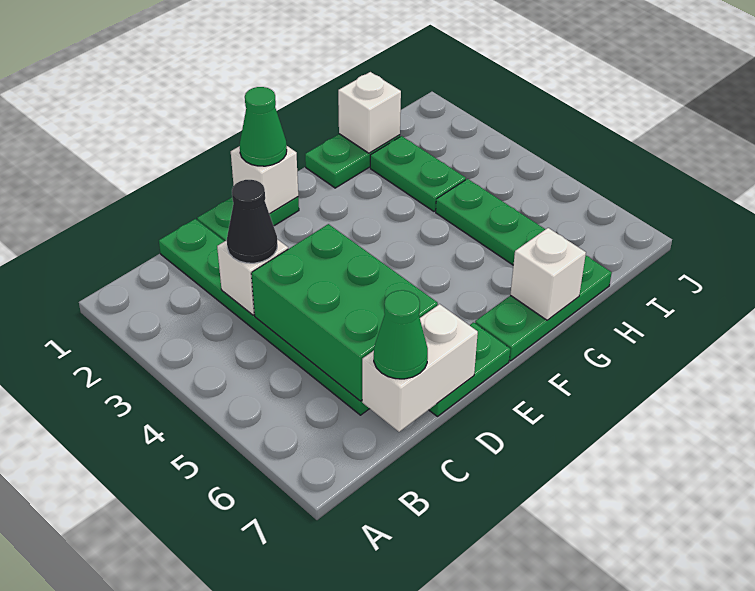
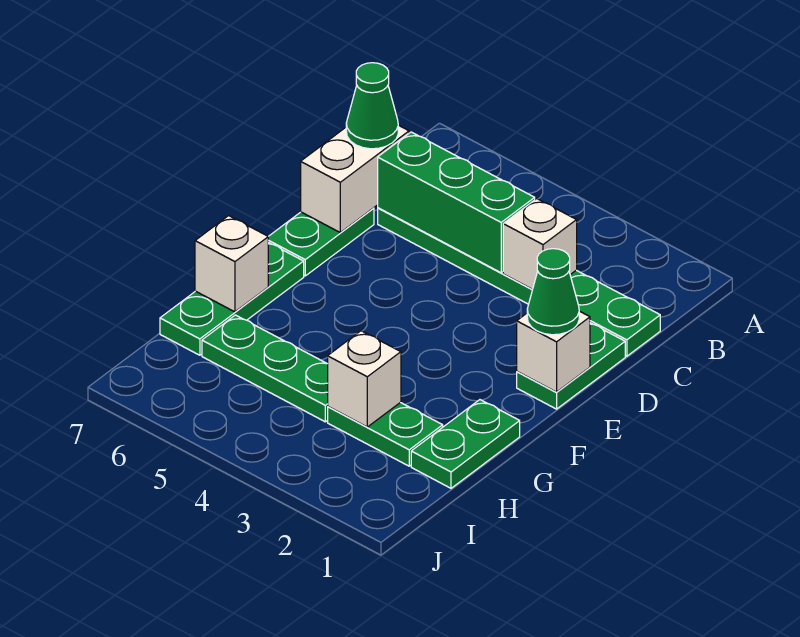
black 1x1 cone [227,180,277,263] -> none
green 2x3 brick [251,224,438,401] -> green 1x3 brick [378,132,535,273]
white 1x1 brick [338,72,401,153] -> white 1x1 brick moved to [328,331,401,427]

